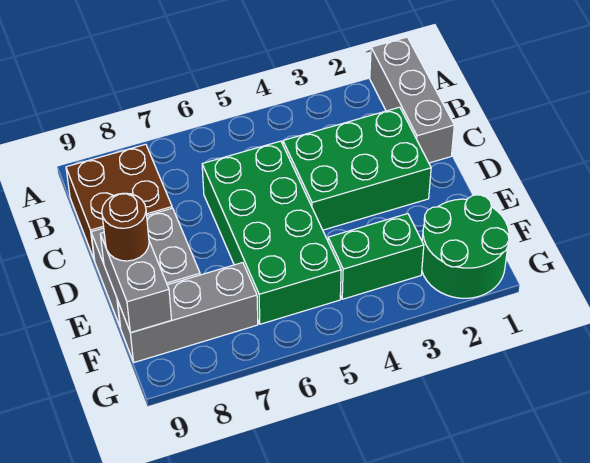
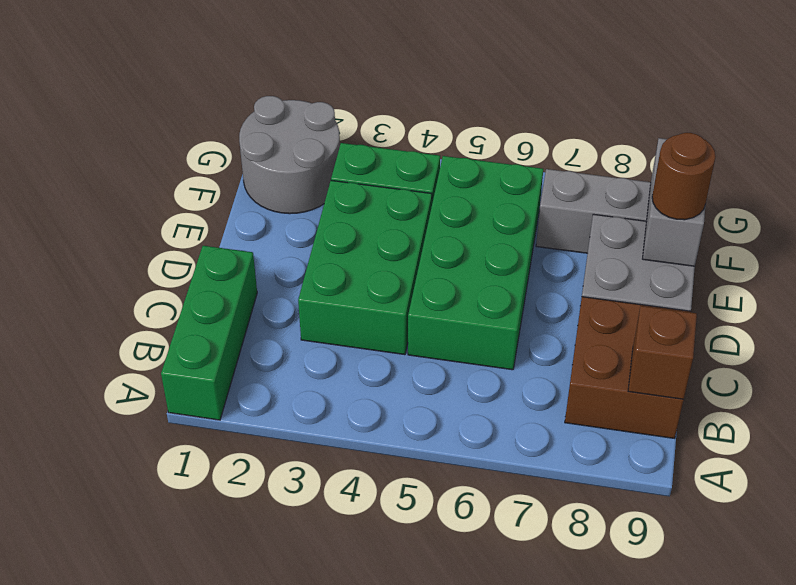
grey 1x3 brick [370,37,454,163] -> green 1x3 brick [161,246,257,420]
none -> brown 1x1 brick [628,306,697,399]
green 2x3 brick [283,107,431,230] -> green 2x3 brick turned to [298,180,432,355]
green 2x2 round brick [422,195,509,298] -> grey 2x2 round brick [239,96,340,214]

